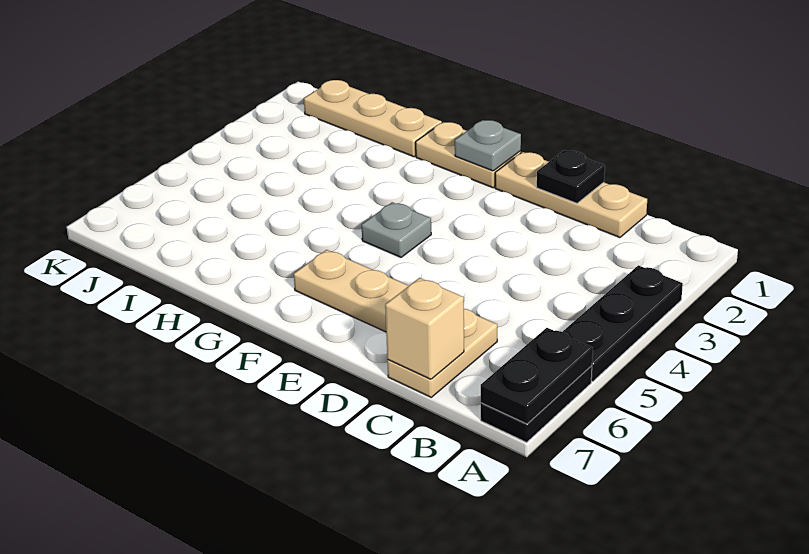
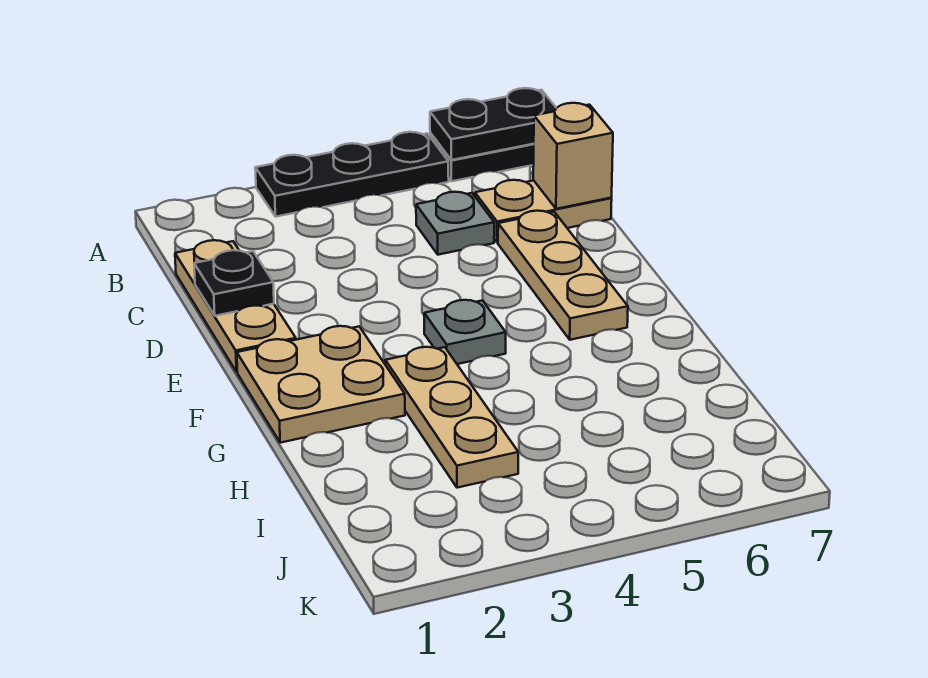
tan 1x2 plate [416,122,521,188] -> tan 2x2 plate [237,326,405,443]
grey 1x1 plate [455,120,521,171] -> grey 1x1 plate moved to [416,192,494,255]
tan 1x3 plate [304,80,442,157] -> tan 1x3 plate moved to [385,347,518,488]

